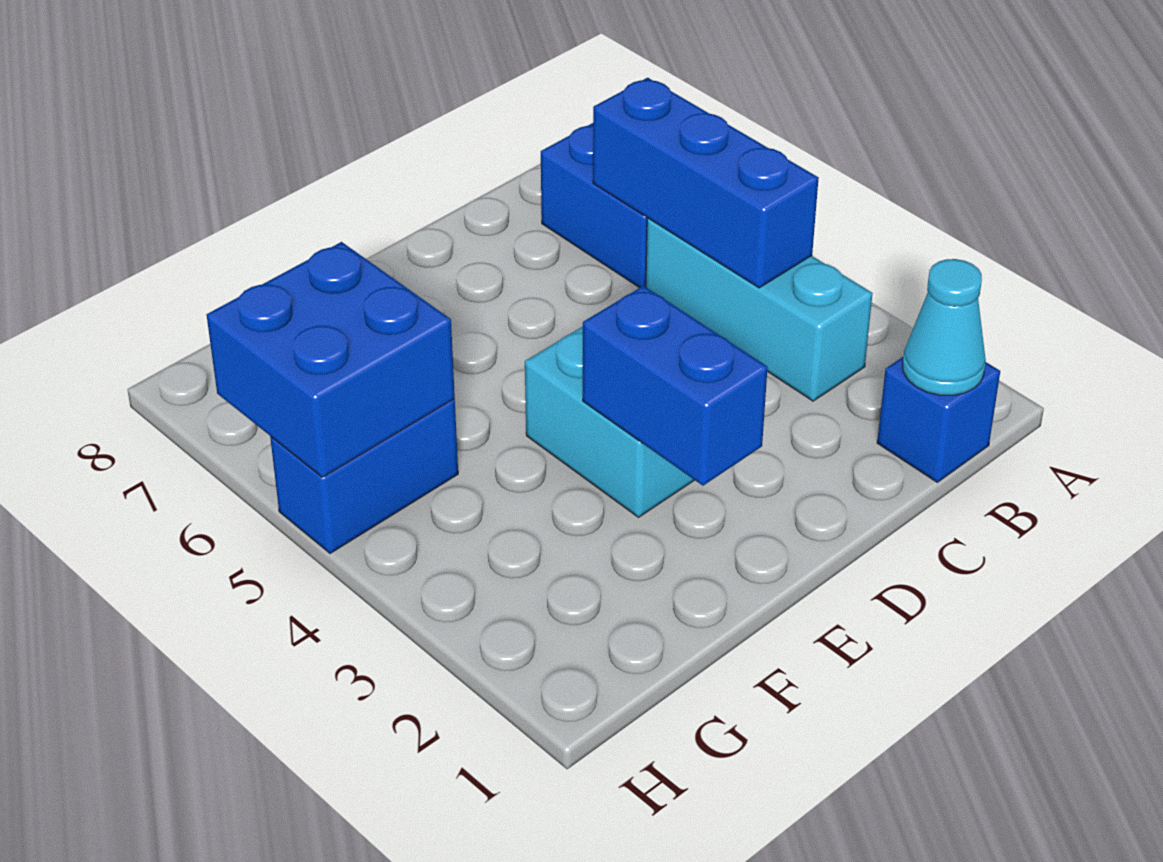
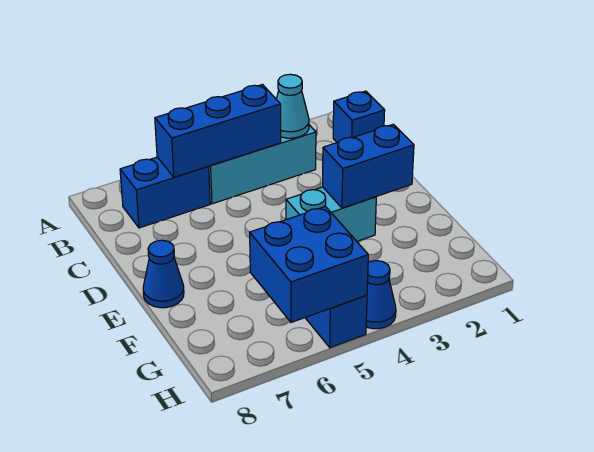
cyan 1x1 cone [902,259,986,395] -> cyan 1x1 cone moved to [276,74,309,138]
none -> blue 1x1 cone [143,240,184,308]
none -> blue 1x1 cone [366,261,396,329]

